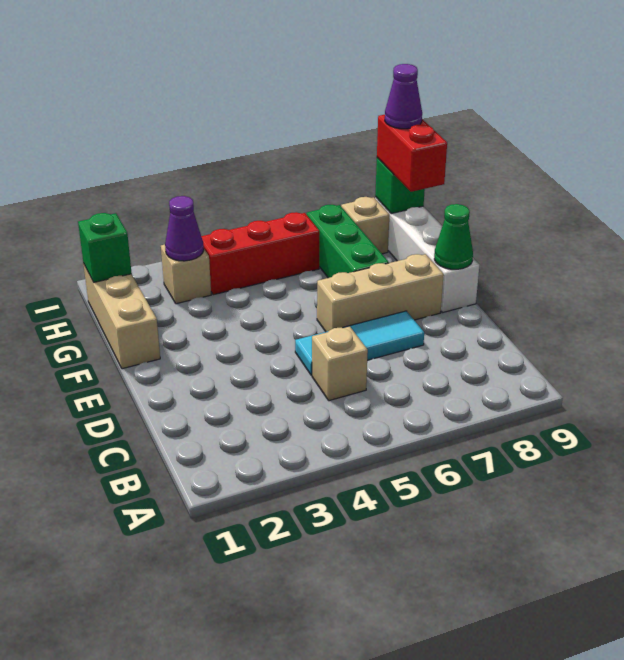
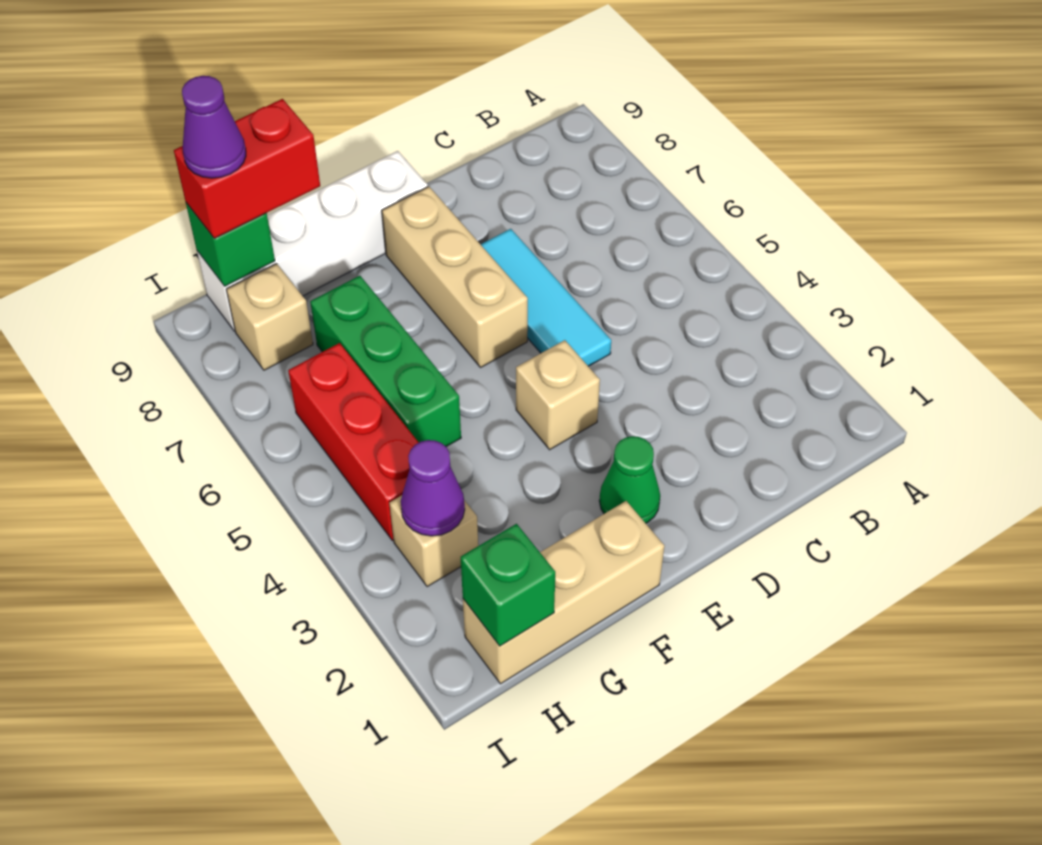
tan 1x1 brick [312,326,368,401] -> tan 1x1 brick moved to [516,340,600,450]
green 1x1 cone [434,204,473,269] -> green 1x1 cone moved to [599,436,660,523]
green 1x3 brick [307,205,389,278] -> green 1x3 brick turned to [310,276,461,447]

